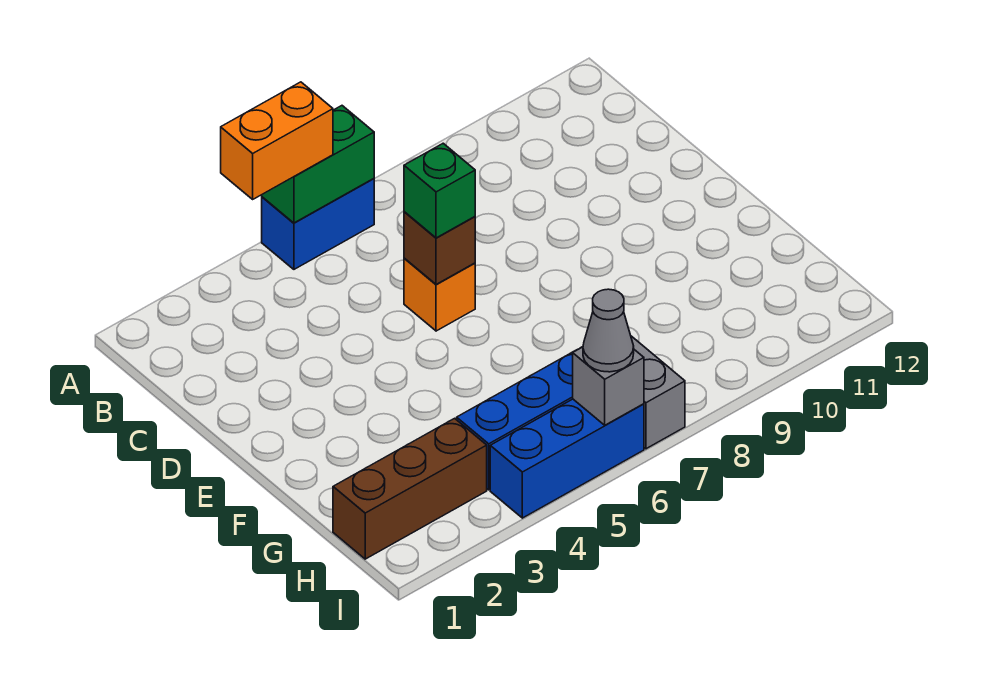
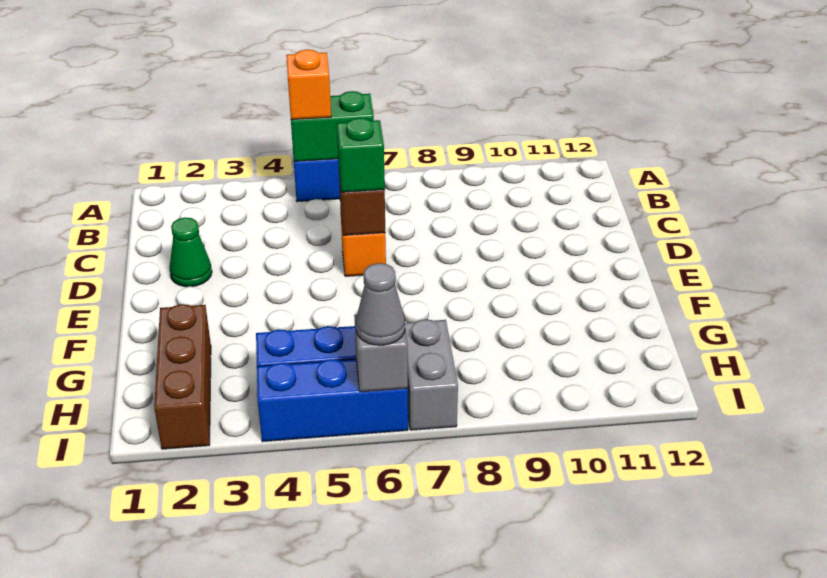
orange 1x2 brick [221,82,333,199] -> orange 1x1 brick [286,50,331,120]
none -> green 1x1 cone [170,217,212,287]
brown 1x3 brick [333,418,487,559] -> brown 1x3 brick turned to [154,304,211,449]

